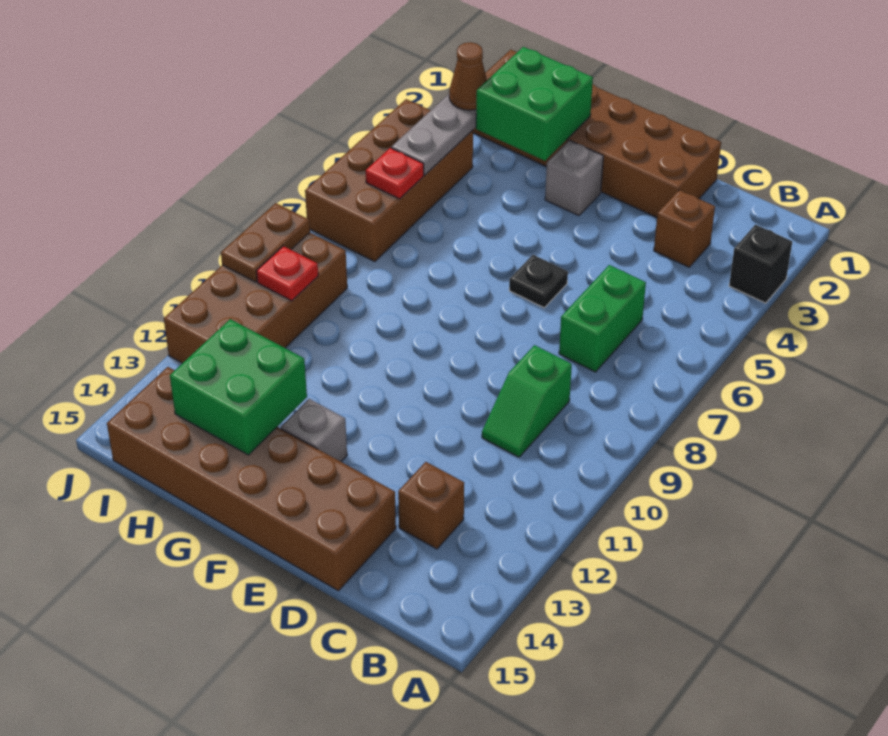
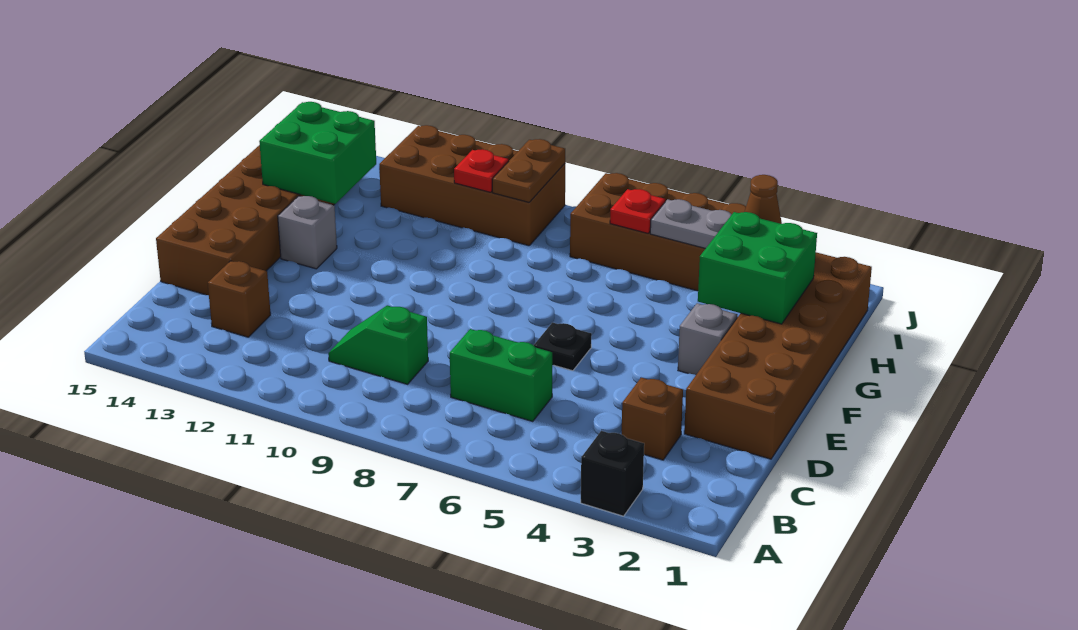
brown 1x2 plate [221,203,310,282] -> brown 1x2 plate turned to [492,139,565,202]

